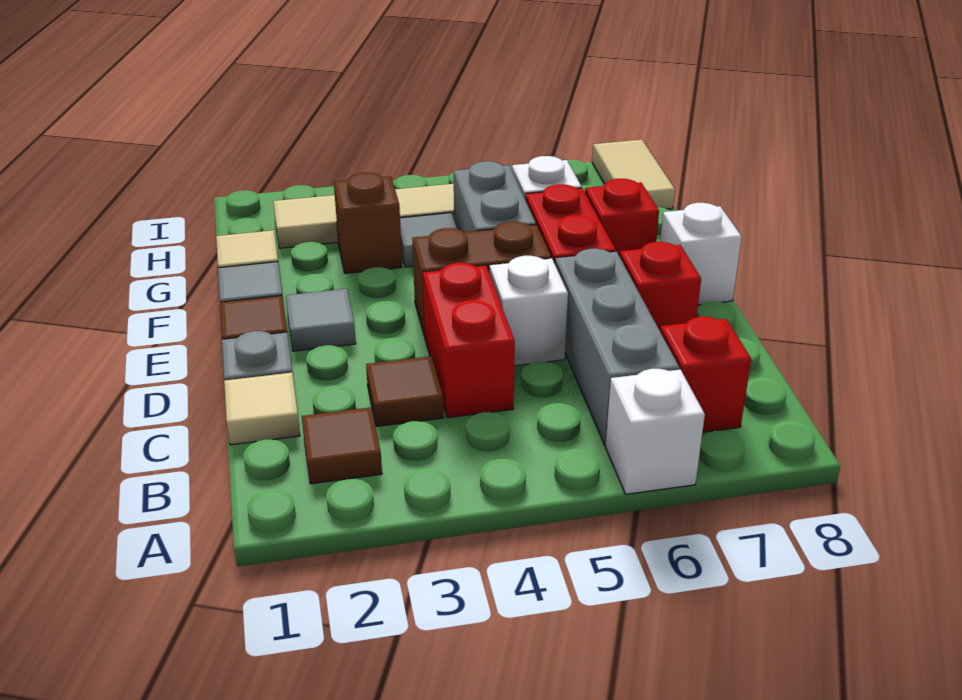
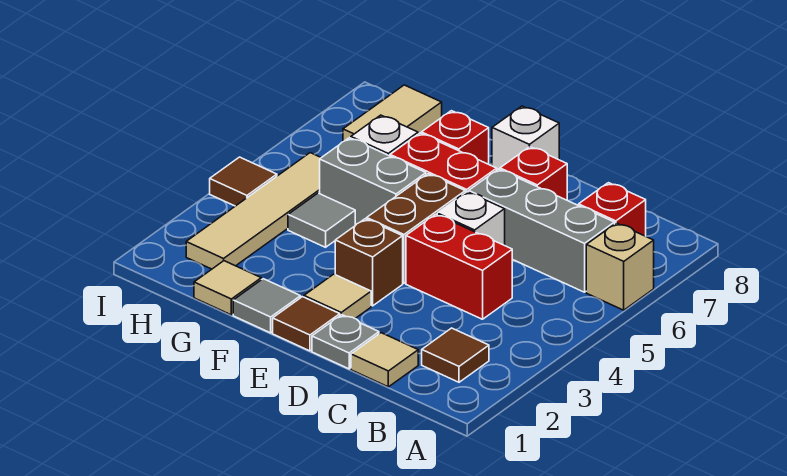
white 1x1 brick [605,369,705,494] -> tan 1x1 brick [586,223,654,310]
brown 1x1 tile [366,356,444,427] -> brown 1x1 tile moved to [210,157,277,206]
grey 1x1 tile [286,289,356,351] -> tan 1x1 tile [304,274,371,318]
brown 1x1 brick [334,173,402,273] -> brown 1x1 brick moved to [335,219,403,306]
tan 1x2 tile [592,140,675,209] -> tan 1x2 tile turned to [343,85,442,142]

